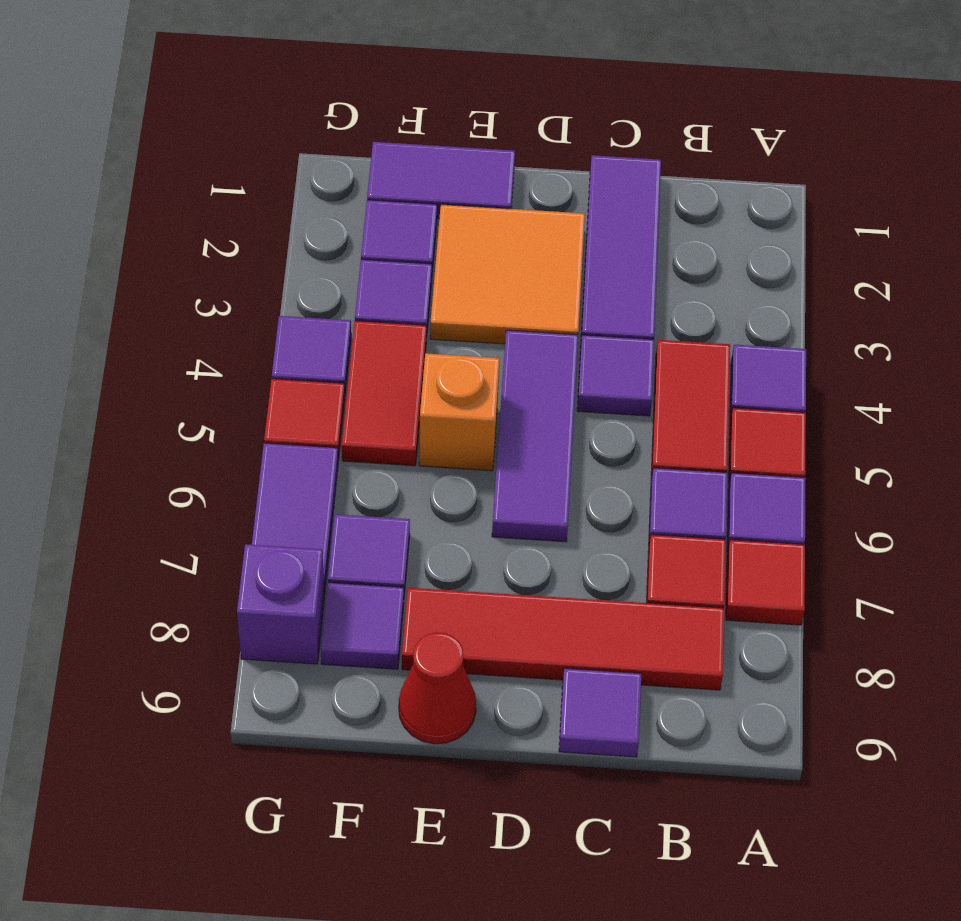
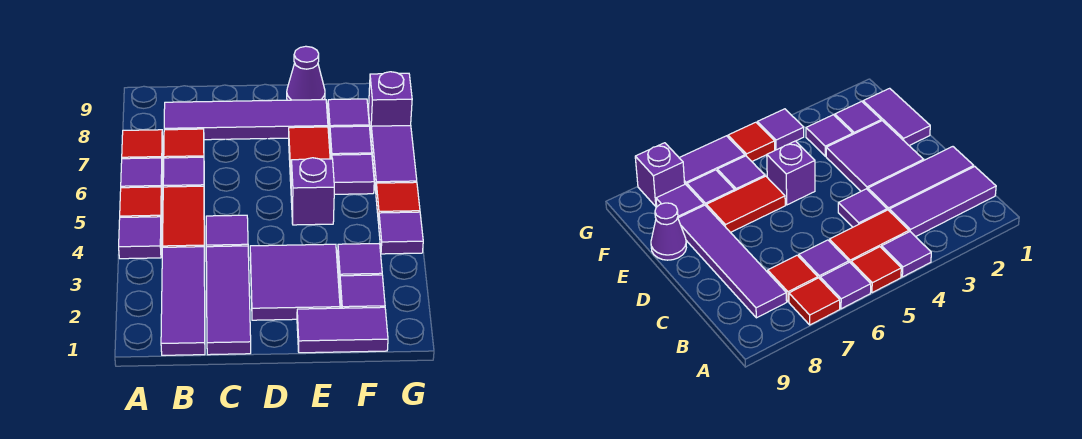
red 1x4 tile [402,588,724,690] -> purple 1x4 tile [164,100,328,140]
purple 1x1 tile [559,668,641,757] -> purple 1x1 tile moved to [332,154,374,194]
orange 2x2 tile [430,204,585,344] -> purple 2x2 tile [250,244,340,320]
purple 1x3 tile [492,330,578,542] -> purple 1x3 tile moved to [161,247,205,355]
orange 1x1 brick [419,353,500,471] -> purple 1x1 brick [291,158,334,225]
red 1x1 cone [399,632,476,744] -> purple 1x1 cone [287,46,325,100]
red 1x2 tile [342,321,427,466] -> red 1x2 tile moved to [289,127,330,181]

